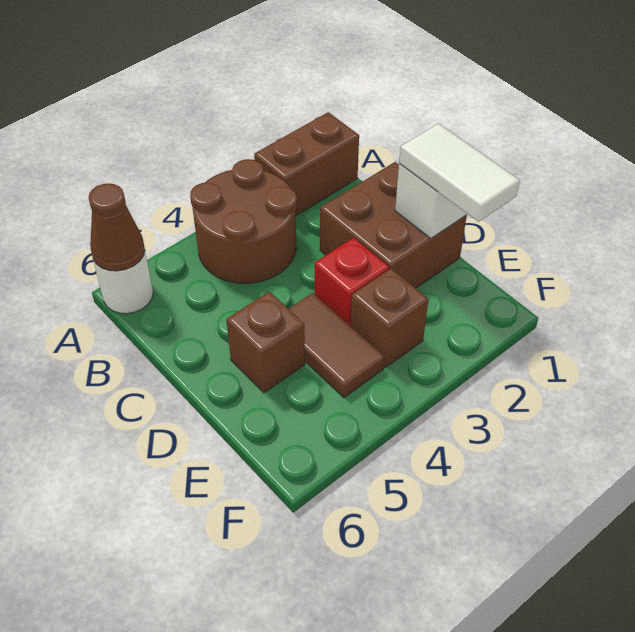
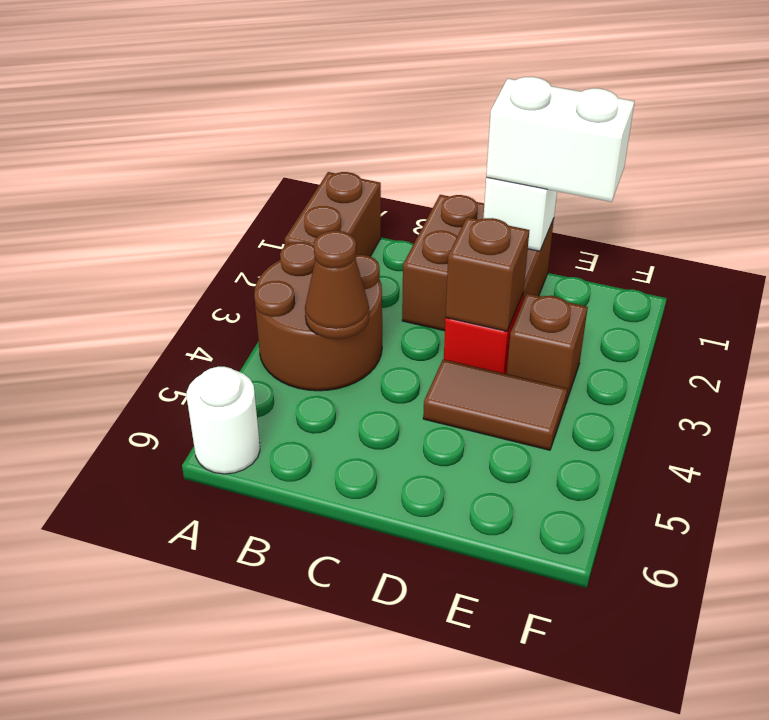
brown 1x1 cone [89,183,145,271] -> brown 1x1 cone moved to [305,231,369,339]
white 1x2 tile [399,124,520,222] -> white 1x2 brick [486,77,635,202]
brown 1x1 brick [226,292,305,393] -> brown 1x1 brick moved to [445,217,529,331]

